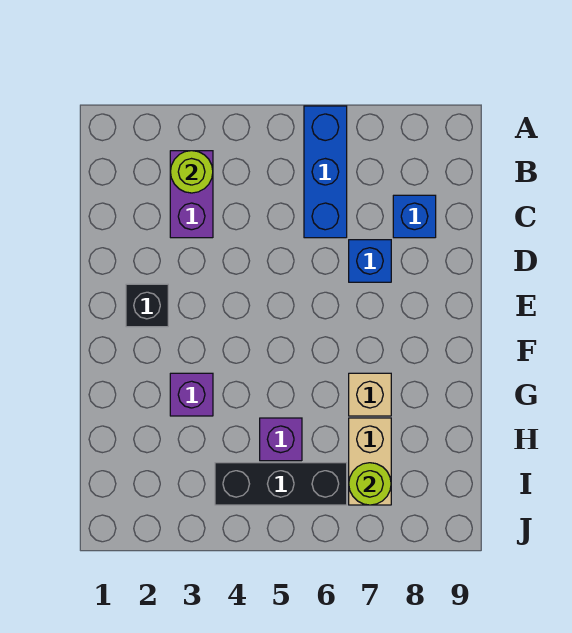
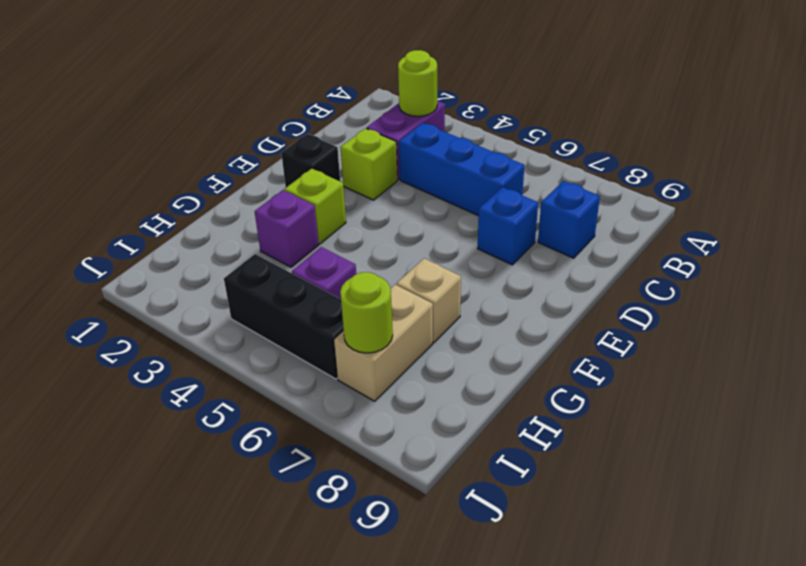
blue 1x3 brick [304,106,347,238] -> blue 1x3 brick turned to [399,123,524,216]
none -> lime 1x1 brick [340,128,397,200]
none -> lime 1x1 brick [285,169,346,244]

